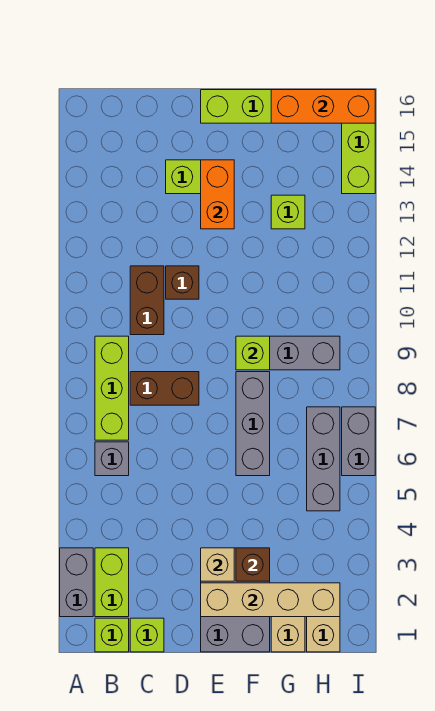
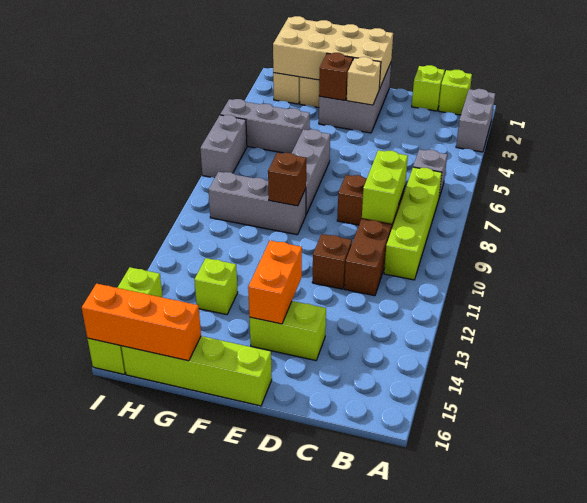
lime 1x2 brick [95,548,129,617] -> lime 1x2 brick moved to [362,150,408,224]
lime 1x3 brick [95,336,129,440] -> lime 1x4 brick [384,167,442,280]
tan 1x4 brick [201,583,340,617] -> tan 2x4 brick [273,16,393,89]
lime 1x1 brick [236,336,270,370] -> brown 1x1 brick [268,153,306,206]
grey 1x3 brick [307,407,340,511] -> grey 1x3 brick turned to [220,99,310,153]

